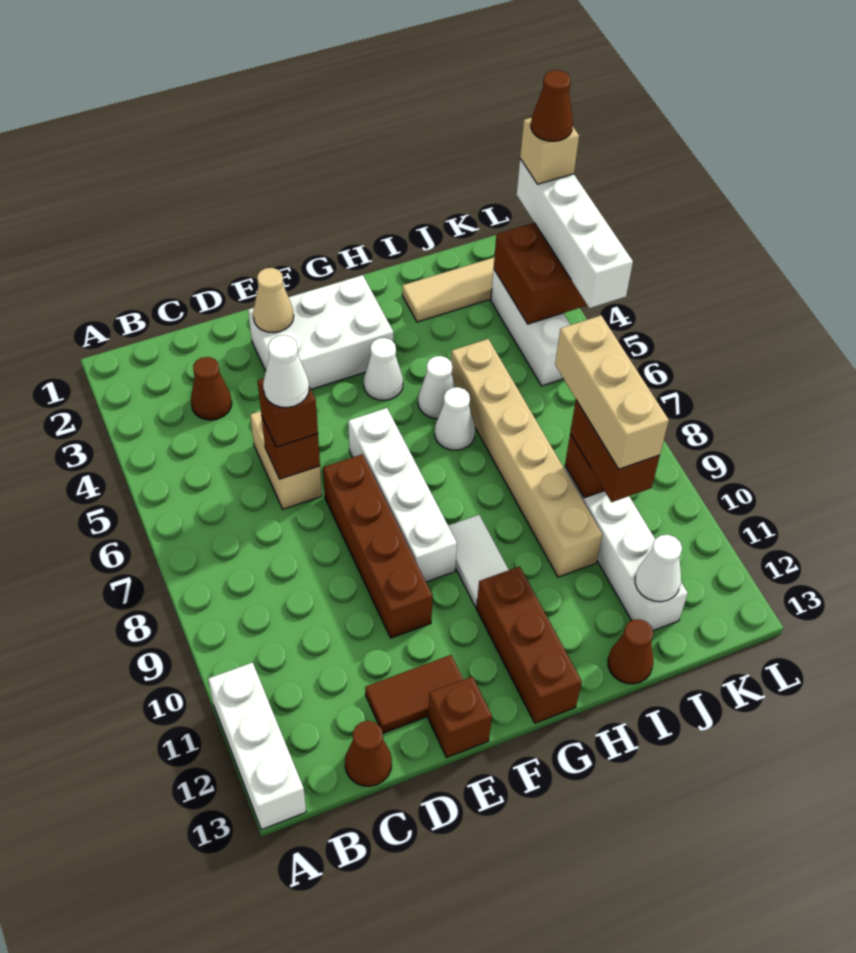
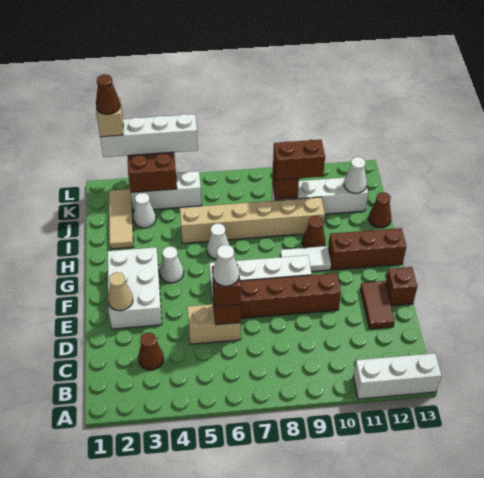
brown 1x1 cone [345,721,392,786] -> brown 1x1 cone moved to [302,216,325,248]
white 1x1 cone [418,356,455,419] -> white 1x1 cone moved to [133,192,156,228]
tan 1x3 brick [555,315,669,469] -> none

